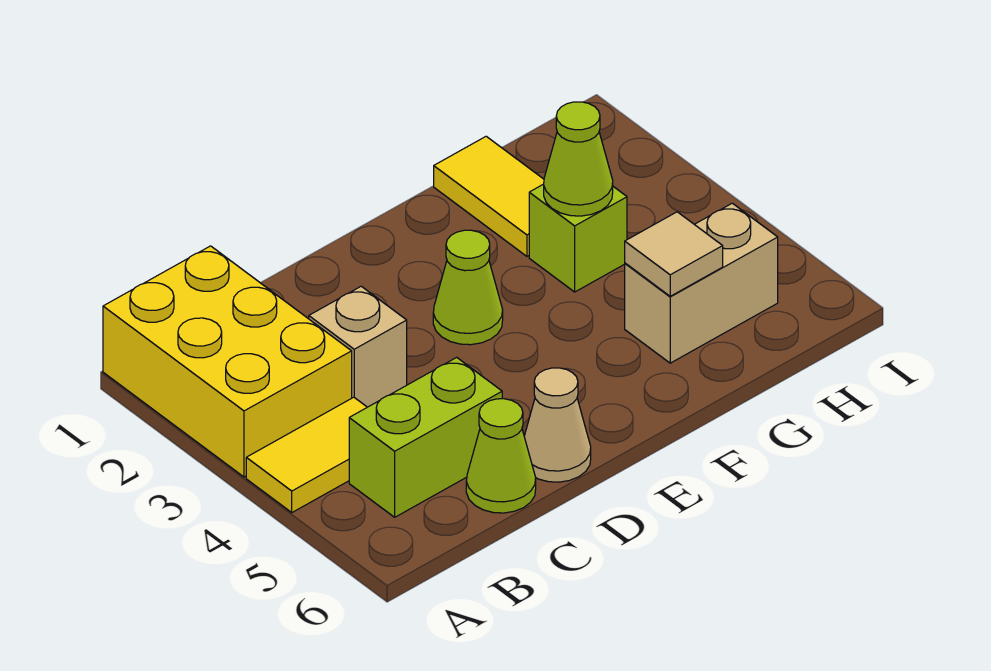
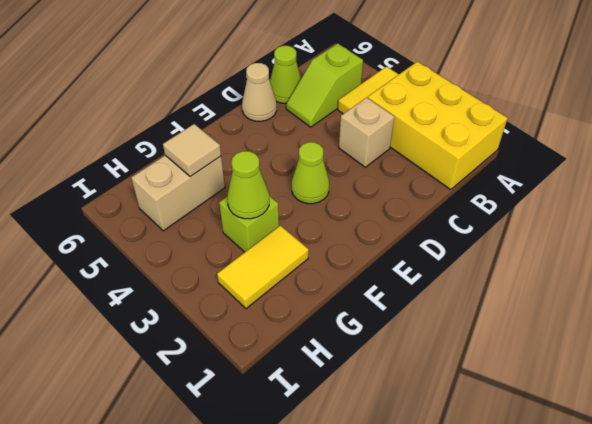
lime 1x2 brick [349,357,502,517] -> lime 1x2 slope [286,43,363,127]
yellow 1x2 tile [434,136,544,256] -> yellow 1x2 tile turned to [217,226,309,309]

